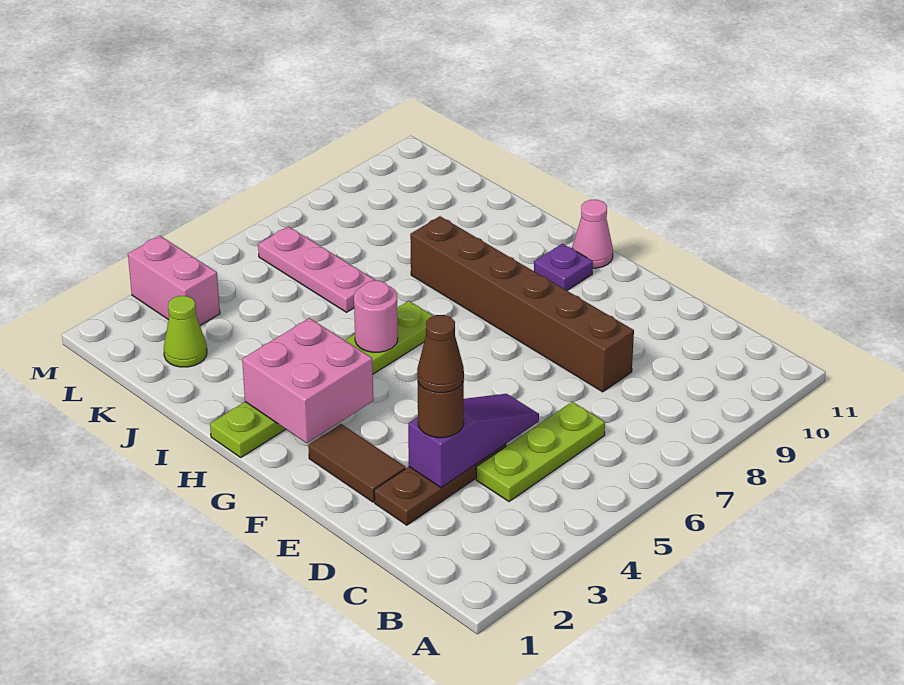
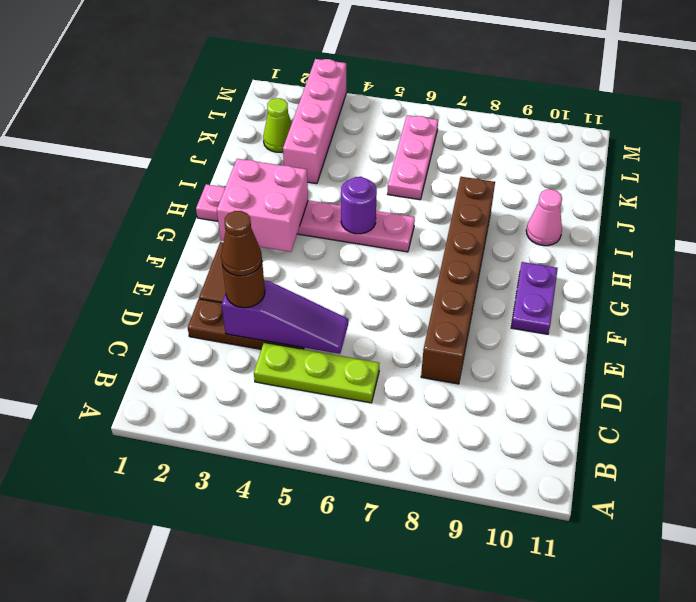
purple 1x1 plate [534,244,593,290] -> purple 1x2 plate [511,262,558,334]
pink 1x1 cone [572,200,613,268] -> pink 1x1 cone moved to [526,189,562,246]
lime 1x6 plate [210,301,433,457] -> pink 1x6 plate [196,184,415,252]
pink 1x1 round brick [354,281,398,352] -> purple 1x1 round brick [341,177,377,234]
pink 1x2 brick [128,236,220,325] -> pink 1x4 brick [283,59,346,184]

